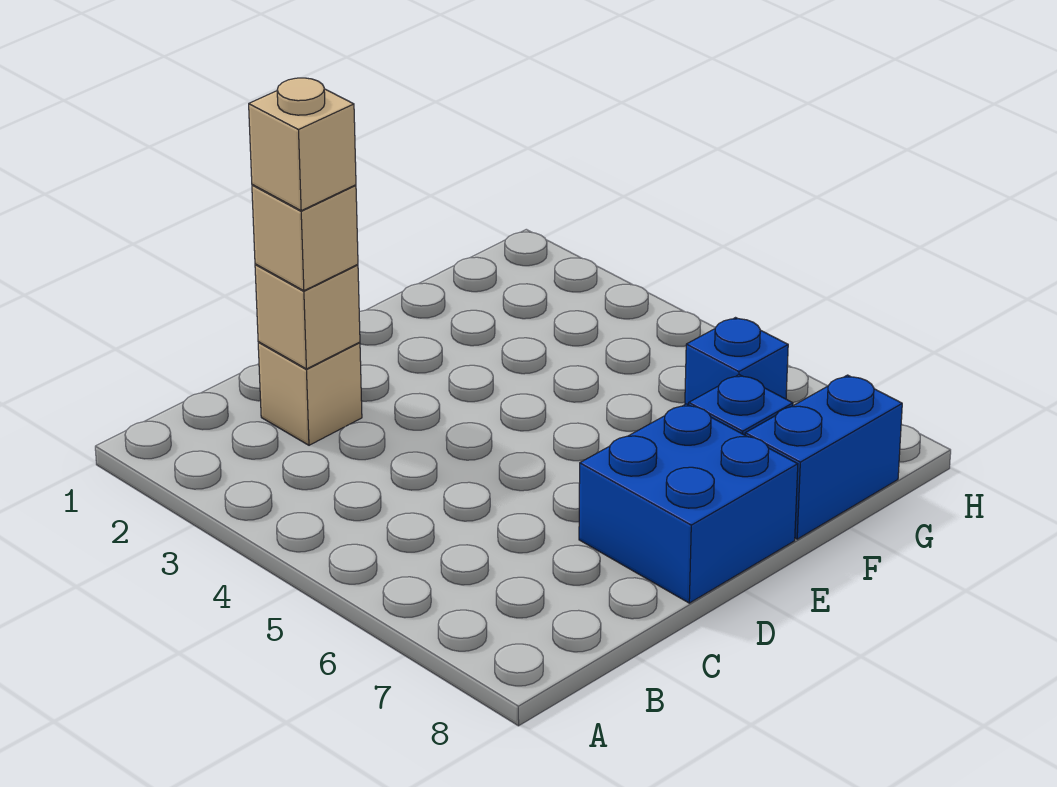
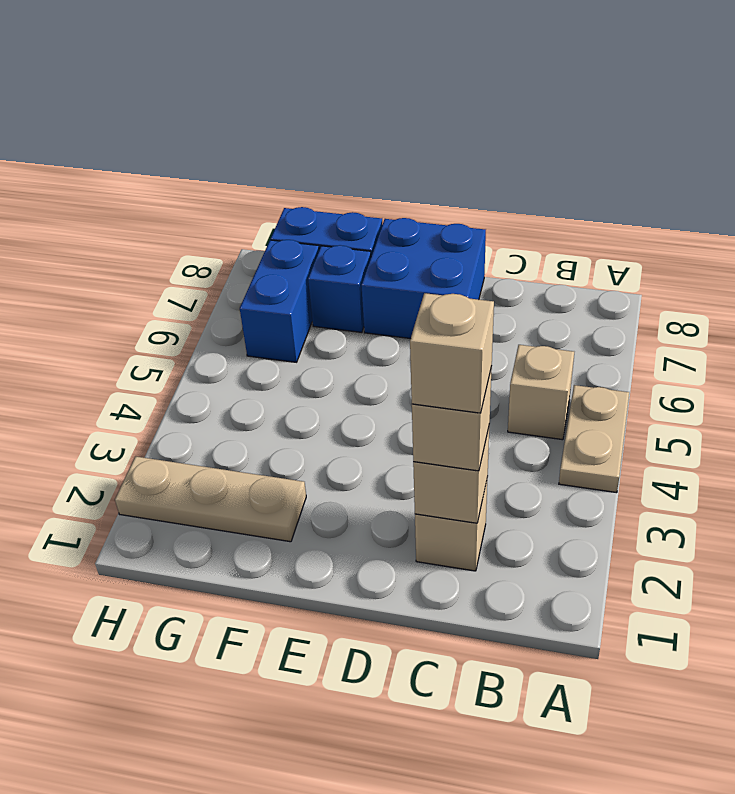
none -> tan 1x2 plate [559,385,629,493]
none -> tan 1x1 brick [508,345,574,440]
none -> tan 1x3 plate [115,456,306,542]
blue 1x1 brick [685,318,788,405] -> blue 1x2 brick [240,240,319,362]

